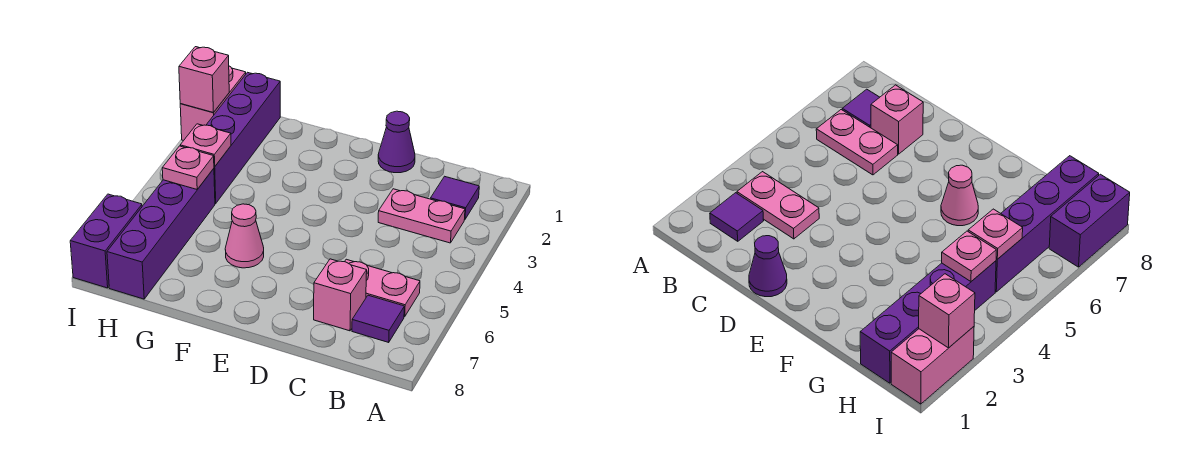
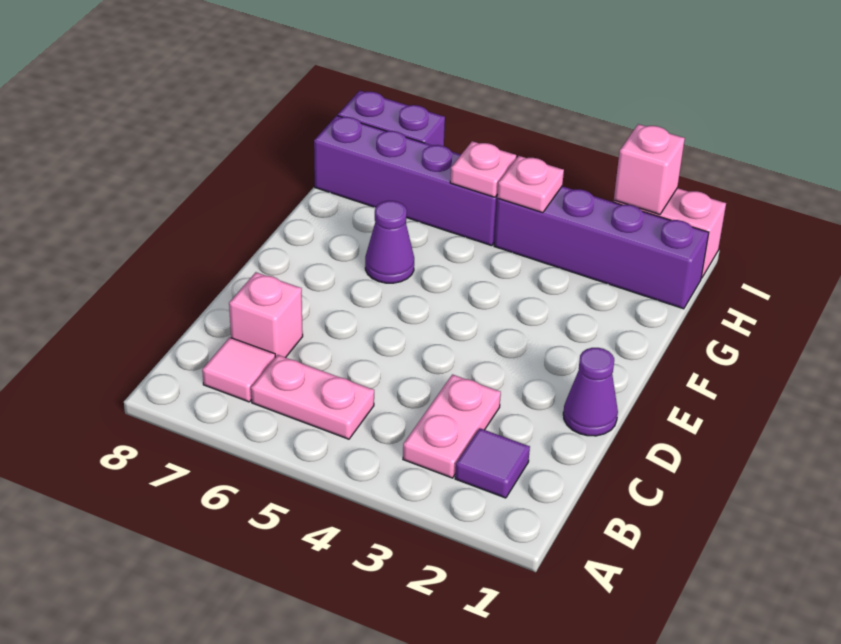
pink 1x2 plate [345,259,420,317] -> pink 1x2 plate turned to [251,355,374,439]
purple 1x1 tile [352,295,404,342] -> pink 1x1 tile [202,337,275,402]
pink 1x1 cone [225,204,264,268] -> purple 1x1 cone [365,201,414,283]

